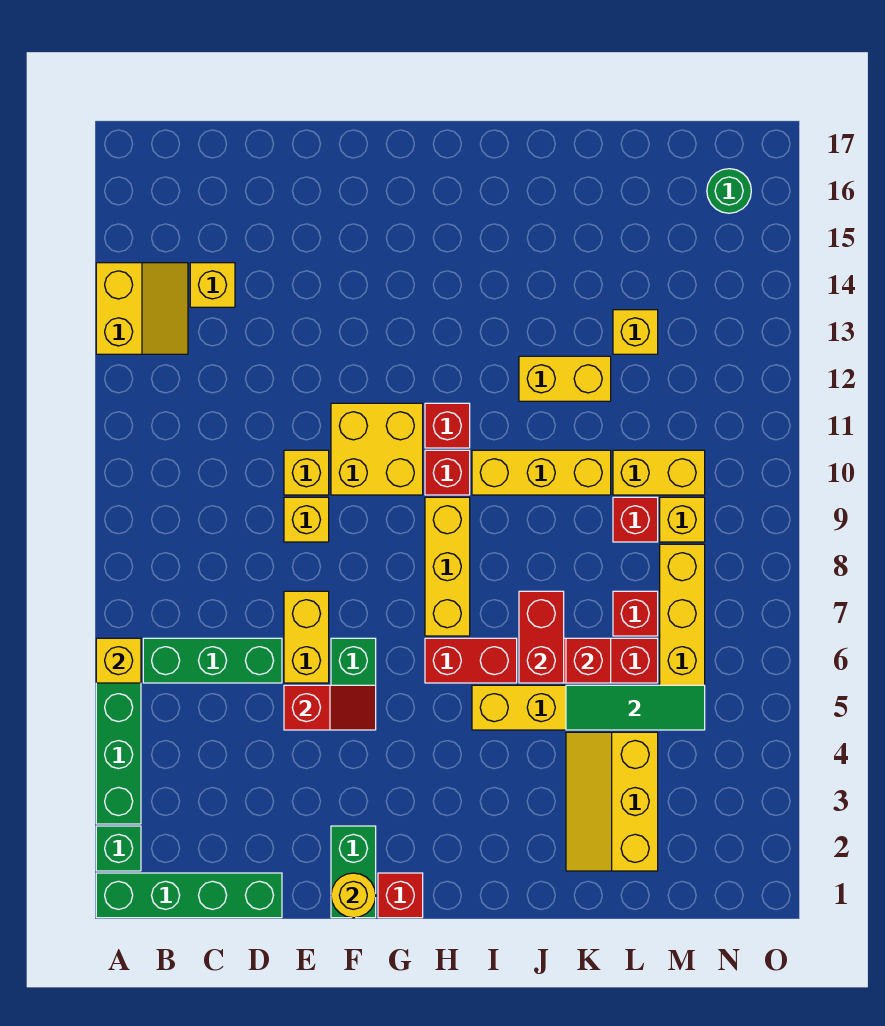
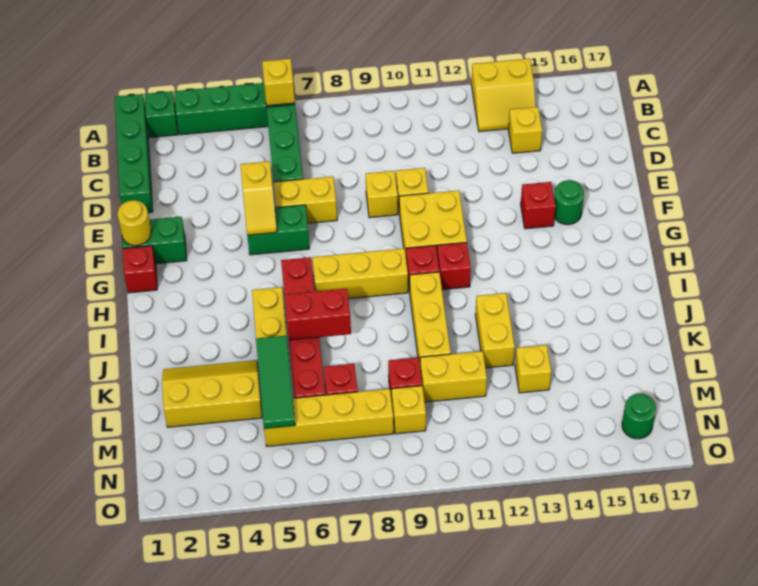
red 1x2 slope [284,685,376,730] -> yellow 1x2 slope [240,161,277,235]
none -> green 1x1 round brick [554,180,584,225]
red 1x1 brick [566,638,611,683] -> red 1x1 brick moved to [521,182,555,229]
yellow 1x2 brick [613,450,705,495] -> yellow 1x2 brick turned to [420,351,487,402]

